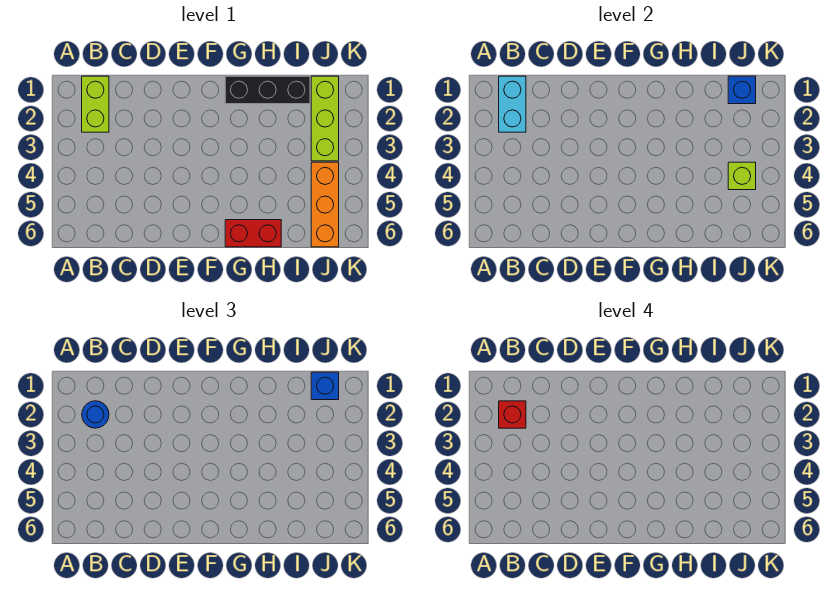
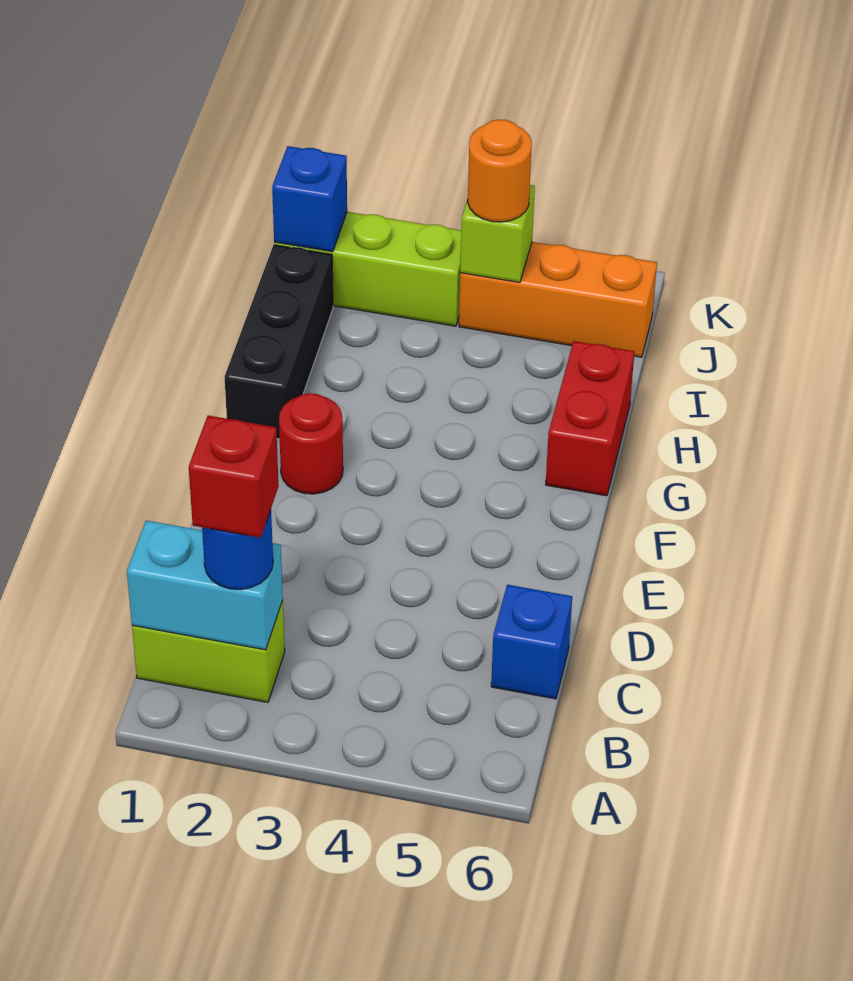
none -> red 1x1 round brick [279,393,343,494]
blue 1x1 brick [311,372,339,400] -> blue 1x1 brick moved to [491,585,572,699]
none -> orange 1x1 round brick [468,119,532,222]

